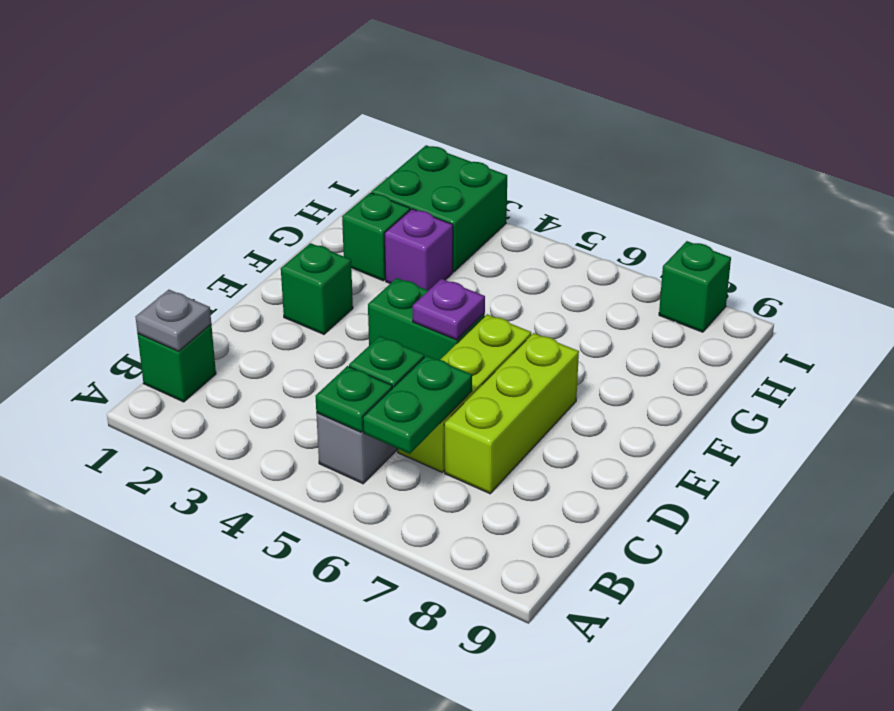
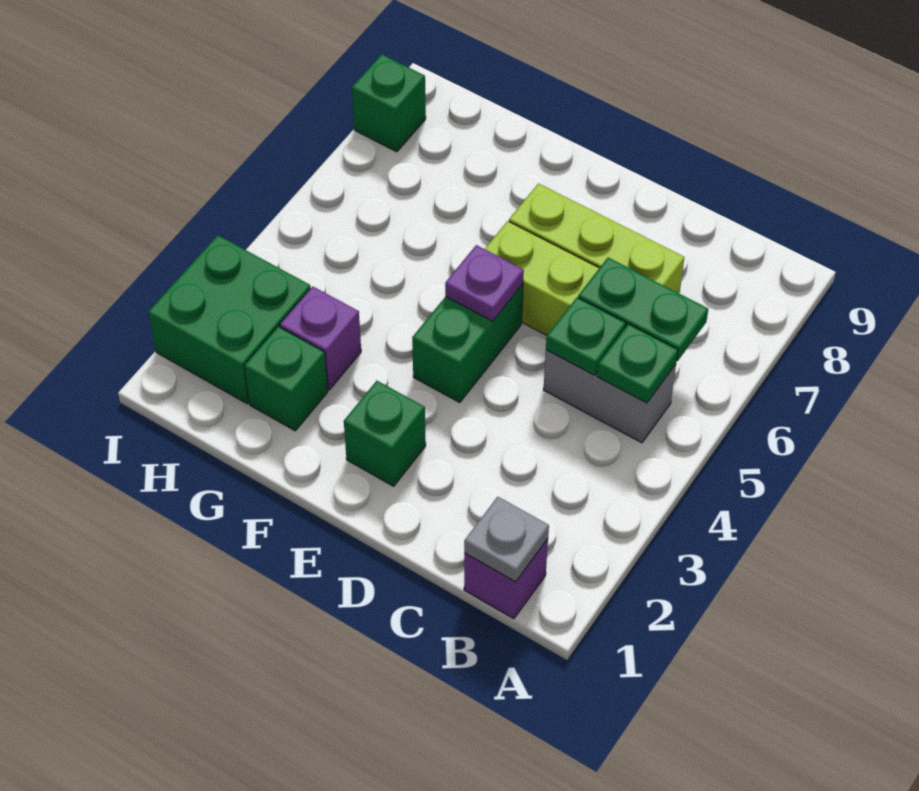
green 1x1 brick [138,325,216,402] -> purple 1x1 brick [464,539,548,619]

